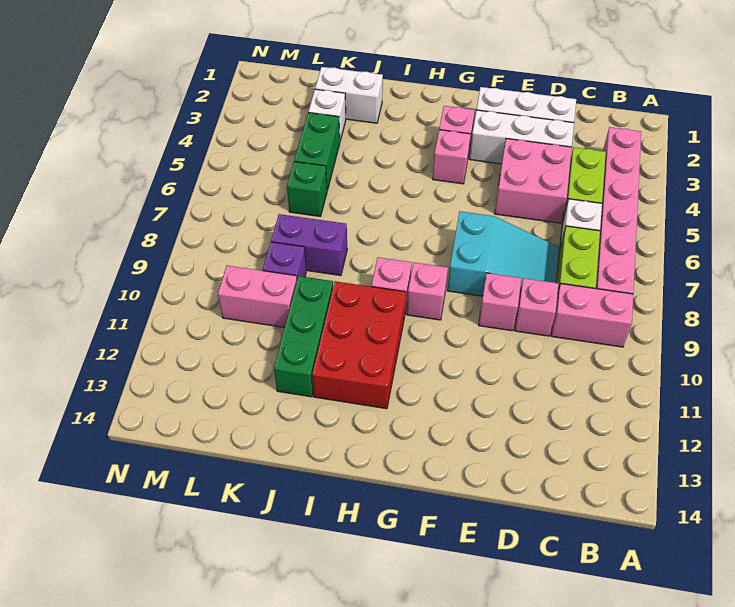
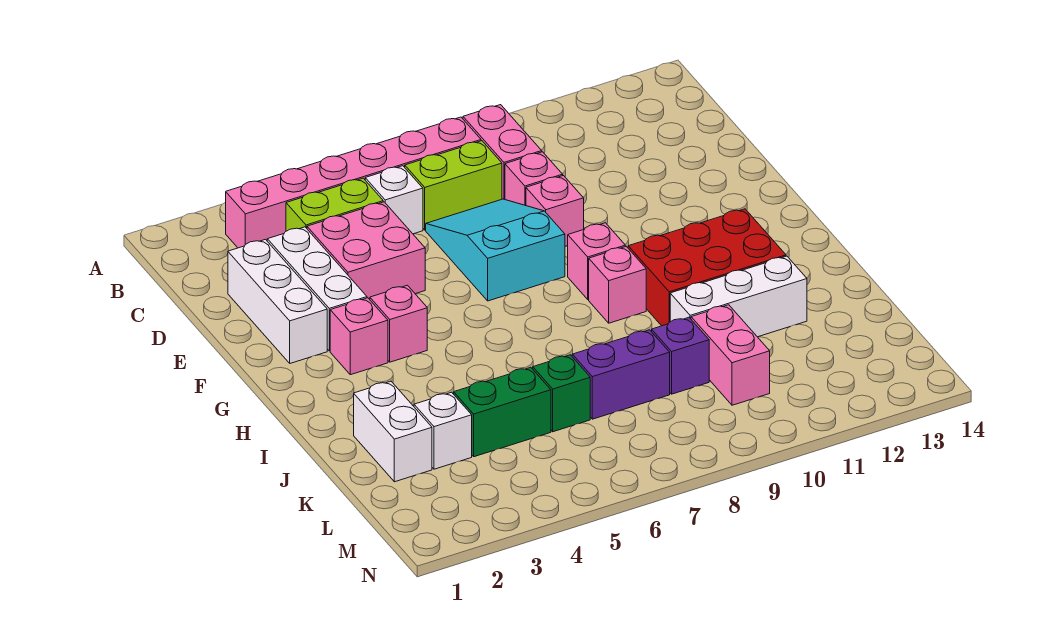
purple 1x2 brick [271,214,347,276] -> purple 1x2 brick turned to [572,330,670,419]
green 1x3 brick [274,276,333,397] -> white 1x3 brick [670,256,807,337]

